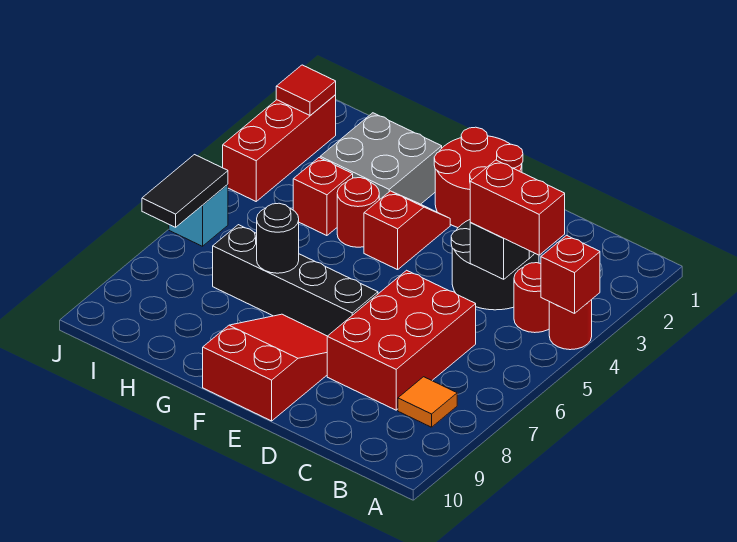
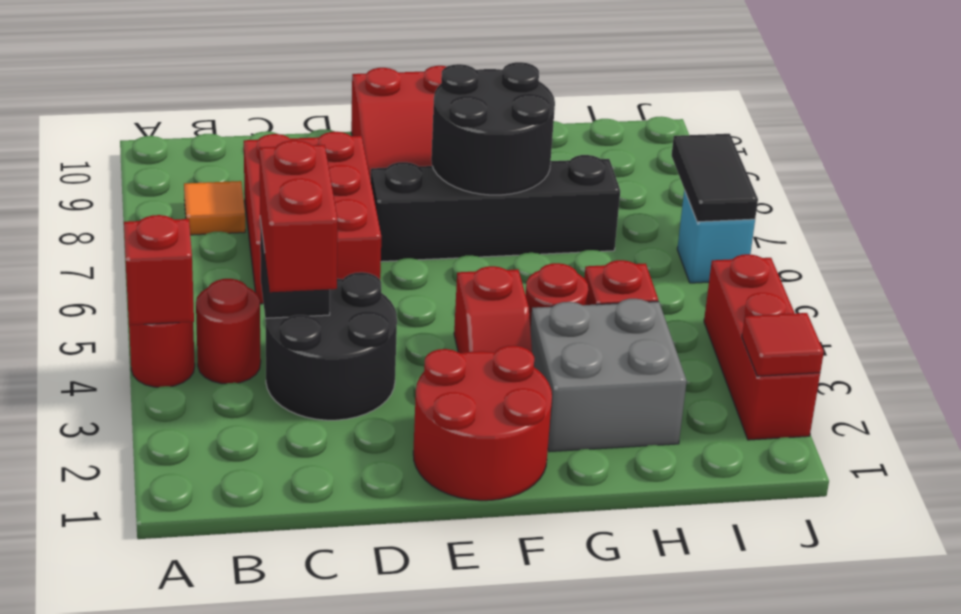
red 1x2 brick [470,160,565,255] -> red 1x2 brick turned to [259,140,338,292]
black 1x1 round brick [257,203,299,273] -> black 2x2 round brick [431,62,555,195]

